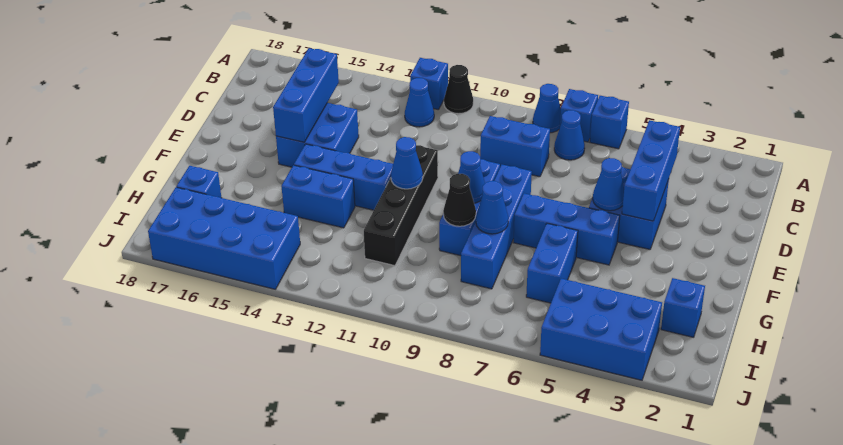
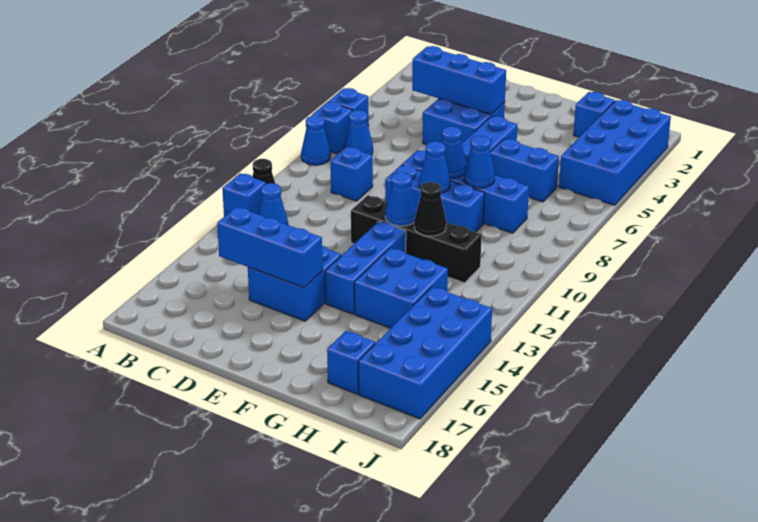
blue 1x2 brick [480,116,550,177] -> blue 1x1 brick [331,147,373,201]
blue 1x1 cone [593,158,624,211] -> blue 1x1 cone moved to [442,126,466,179]
black 1x1 cone [443,174,476,226] -> black 1x1 cone moved to [414,182,446,236]
blue 1x2 brick [281,165,355,228] -> blue 2x2 brick [354,248,448,328]
blue 2x3 brick [540,279,662,380] -> blue 2x4 brick [559,100,671,205]

